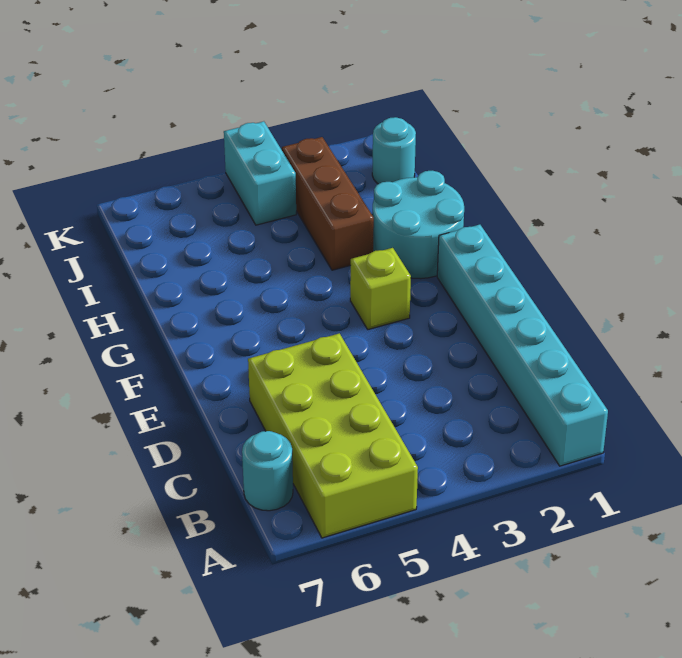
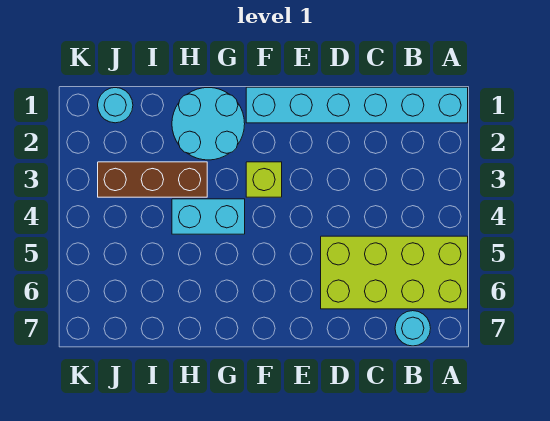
cyan 1x2 brick [224,121,296,225] -> cyan 1x2 brick moved to [172,199,245,234]

